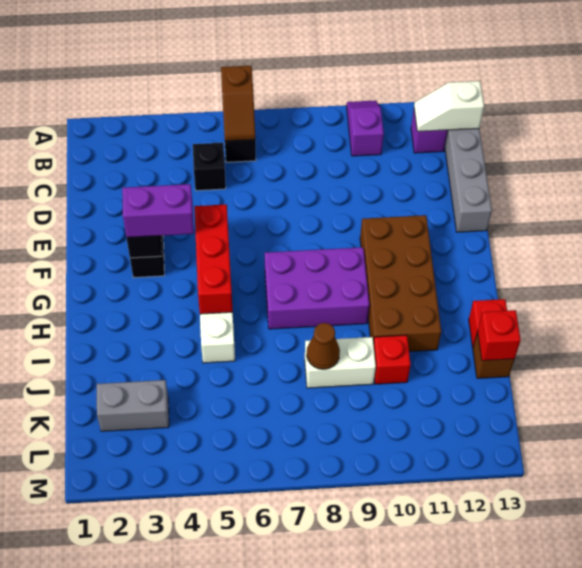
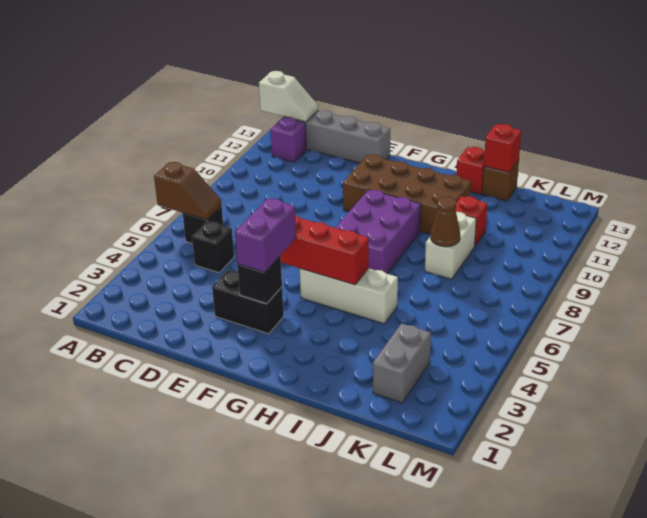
purple 1x2 slope [346,100,384,156] -> none
white 1x2 slope [414,81,484,132] -> white 1x2 slope turned to [259,71,318,122]

